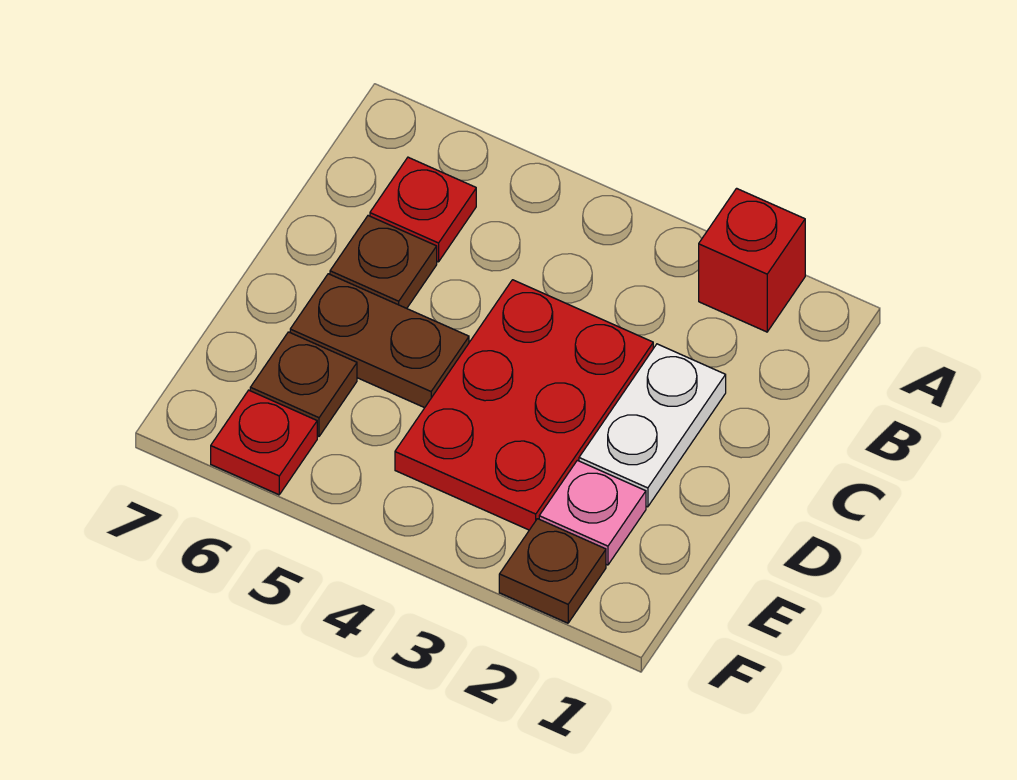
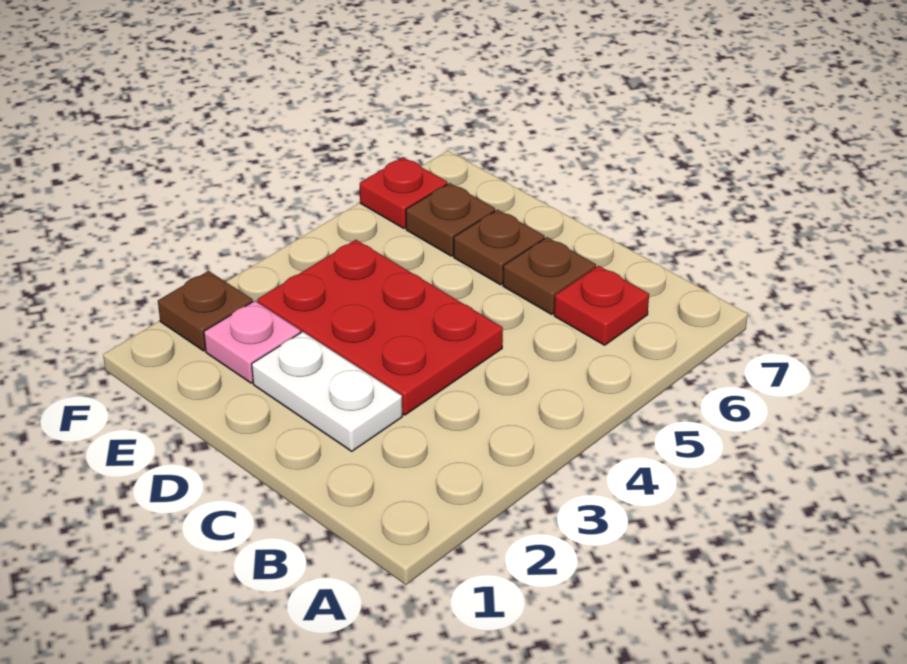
red 1x1 brick [699,188,805,332] -> none
brown 1x2 plate [290,274,469,408] -> brown 1x1 plate [454,210,545,285]

